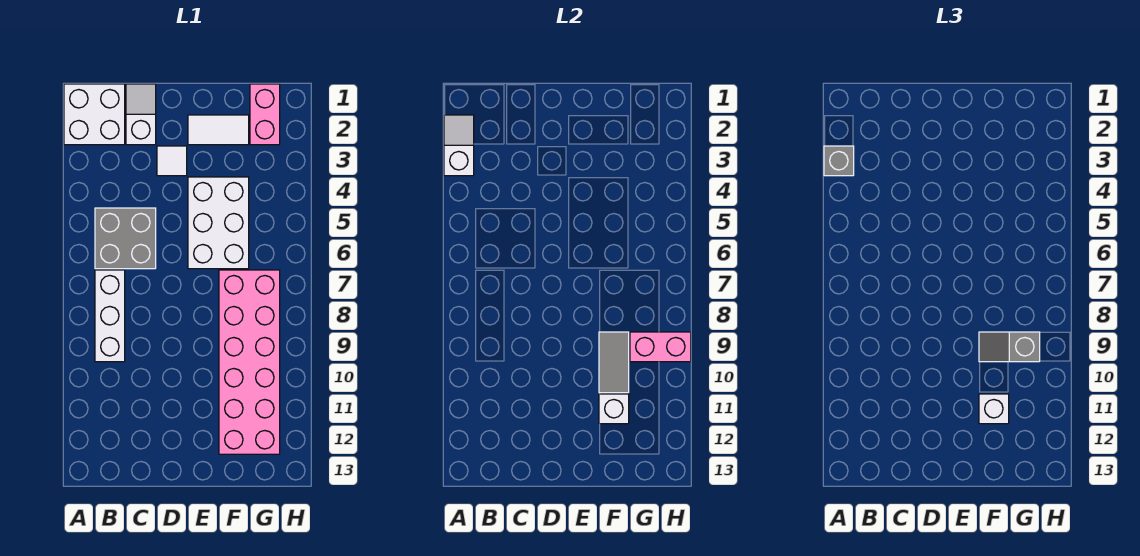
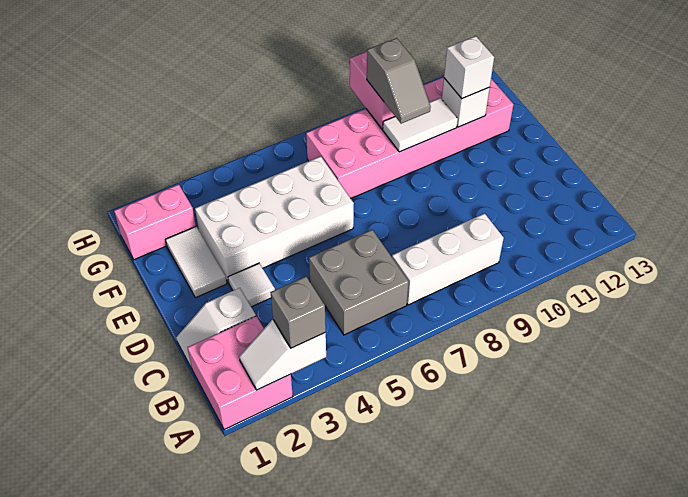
white 2x2 brick [64,84,125,145] -> pink 2x2 brick [187,316,293,430]
white 2x3 brick [188,177,249,269] -> white 2x4 brick [195,156,354,283]
grey 1x2 tile [599,332,629,393] -> white 1x2 tile [383,98,458,152]

